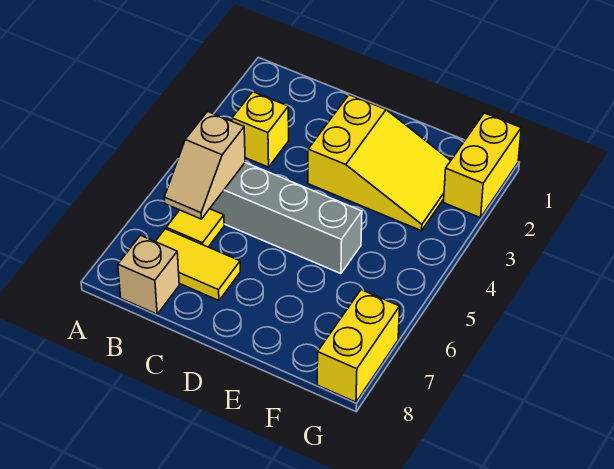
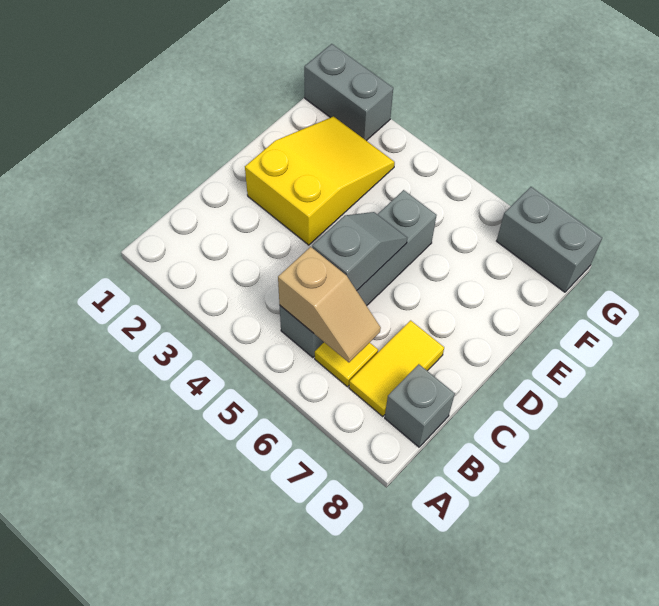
yellow 1x1 brick [232,92,289,167] -> none
tan 1x1 brick [118,235,179,314] -> grey 1x1 brick [385,364,455,447]
none -> grey 1x2 slope [312,212,407,291]
yellow 1x2 brick [444,113,521,218] -> grey 1x2 brick [304,44,393,141]
yellow 1x2 brick [317,290,400,402] -> grey 1x2 brick [497,187,602,292]

